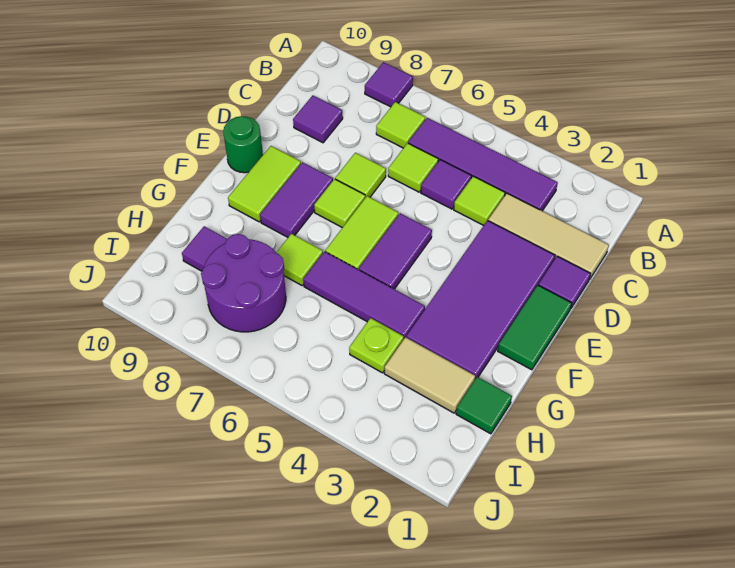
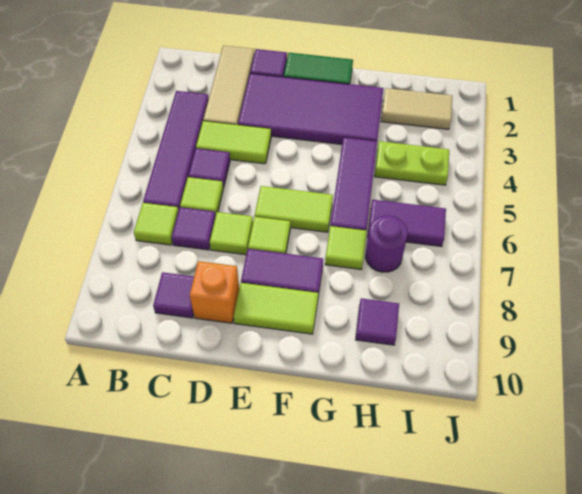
purple 1x1 tile [365,62,413,107] -> purple 1x1 tile moved to [172,207,216,250]
lime 1x1 tile [454,176,505,225] -> lime 1x2 tile [196,121,271,164]
none -> orange 1x1 brick [190,261,239,323]
purple 1x2 tile [359,213,432,289] -> purple 1x2 tile moved to [368,200,446,247]
green 1x1 round brick [223,116,263,173] -> none
green 1x1 tile [456,377,512,434] -> none
tan 1x2 tile [384,337,475,413] -> tan 1x2 tile turned to [381,88,453,129]
lime 1x1 plate [349,318,404,373] -> lime 1x2 plate [375,141,449,185]
purple 2x2 round brick [201,234,286,332] -> purple 1x1 round brick [366,216,408,272]

